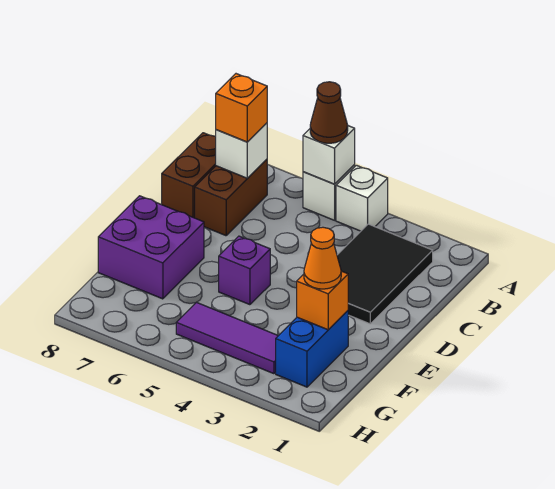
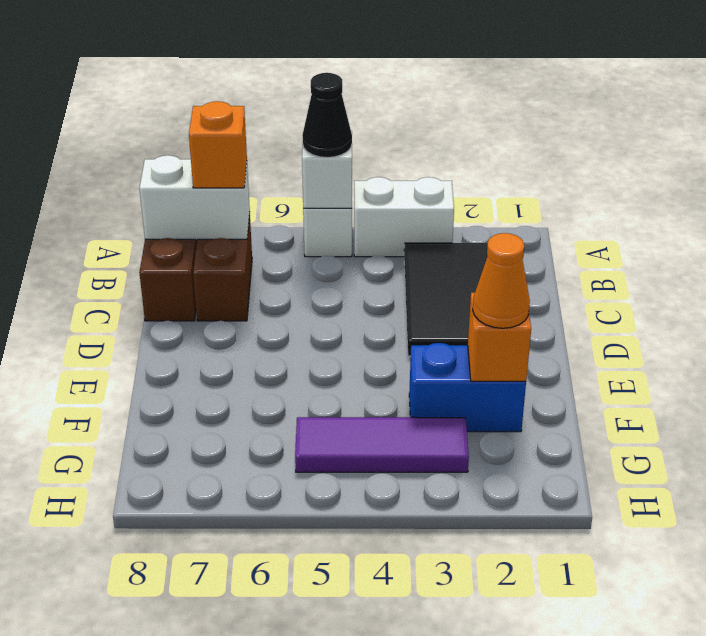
white 1x1 brick [336,165,388,231] -> white 1x2 brick [354,177,454,257]
brown 1x1 cone [310,82,348,143] -> black 1x1 cone [302,73,352,158]
white 1x1 brick [216,123,267,178] -> white 1x2 brick [139,155,250,239]
purple 1x1 brick [219,236,270,305] -> none
purple 2x2 brick [98,196,204,299] -> none
blue 1x2 brick [276,311,348,387] -> blue 1x2 brick turned to [409,343,526,432]

